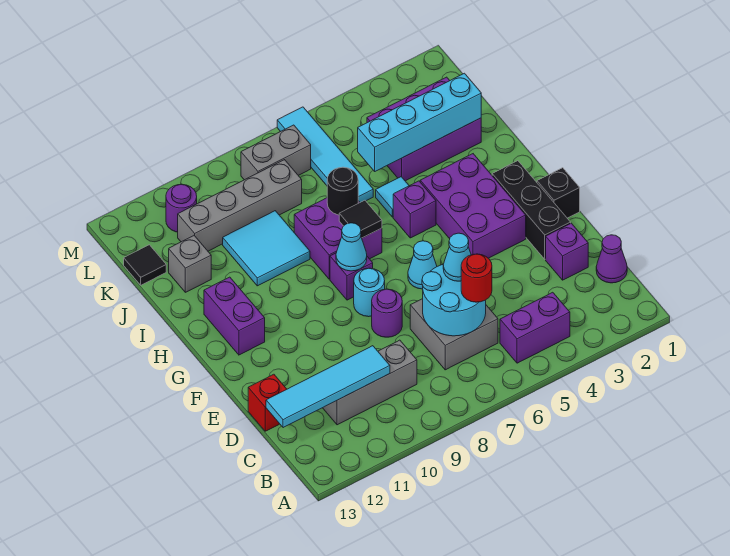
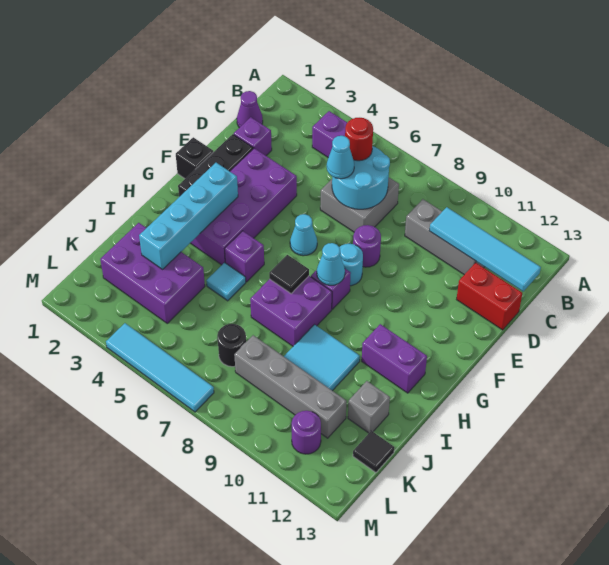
red 1x1 brick [248,374,287,431] -> red 1x2 brick [457,263,522,330]
purple 2x3 brick [420,154,526,258] -> purple 2x4 brick [191,148,297,265]
purple 1x2 brick [204,277,265,355] -> purple 1x2 brick turned to [362,324,427,393]
black 1x1 round brick [327,167,358,215] -> black 1x1 round brick moved to [217,324,246,367]
cyan 1x4 brick [358,73,481,171] -> cyan 1x4 brick turned to [139,163,238,269]
cyan 1x4 tile [277,107,373,202] -> cyan 1x4 tile turned to [106,323,214,412]
grey 1x2 brick [241,125,311,180] -> none

